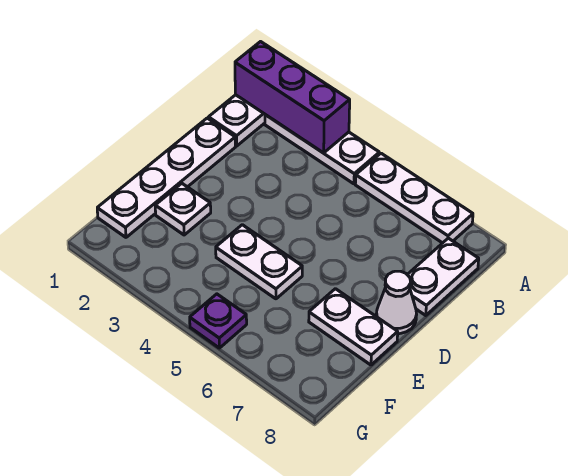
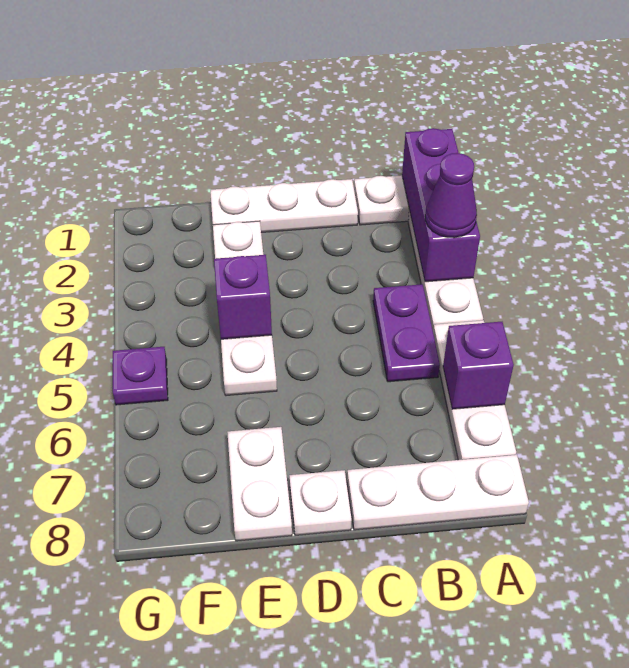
none -> purple 1x1 cone [425,153,477,238]
none -> purple 1x1 brick [443,322,514,409]
none -> purple 1x2 plate [373,284,440,382]
white 1x2 plate [407,238,479,316] -> white 1x3 plate [347,455,529,530]
white 1x4 plate [97,118,236,237] -> white 1x3 plate [210,179,358,232]
white 1x1 cone [376,271,417,334] -> white 1x1 plate [289,470,352,535]
none -> purple 1x1 brick [214,255,272,339]

